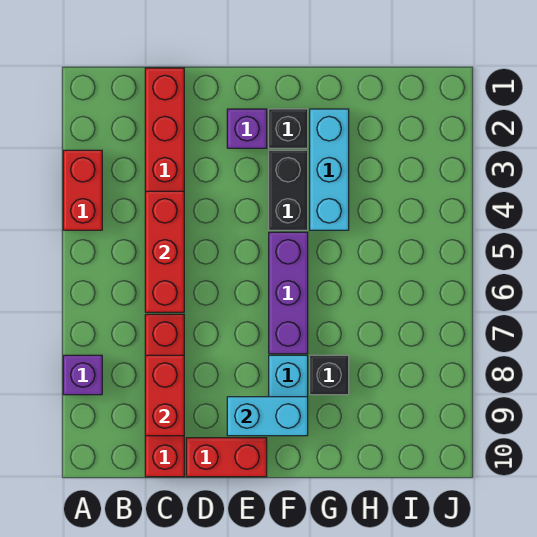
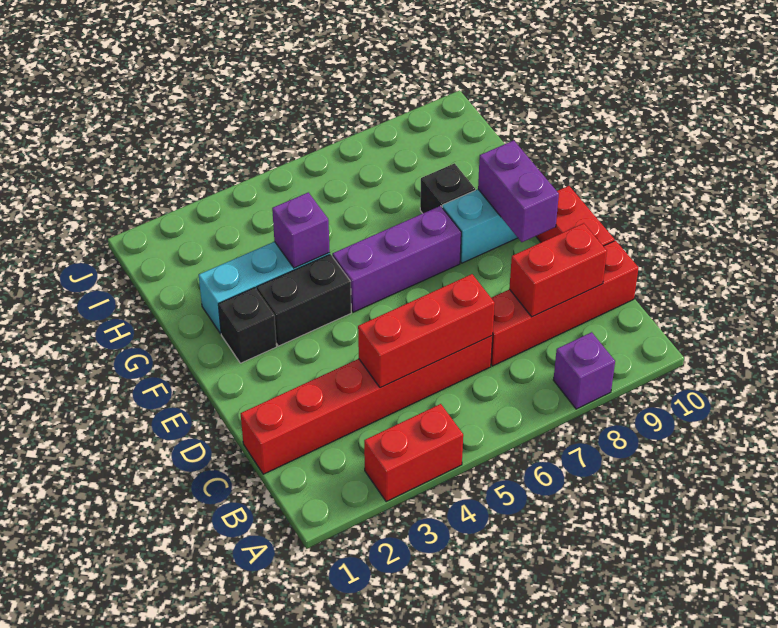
purple 1x1 brick [227,109,267,148] -> purple 1x1 brick moved to [272,192,330,268]
cyan 1x2 brick [227,397,308,436] -> purple 1x2 brick [478,140,559,242]

